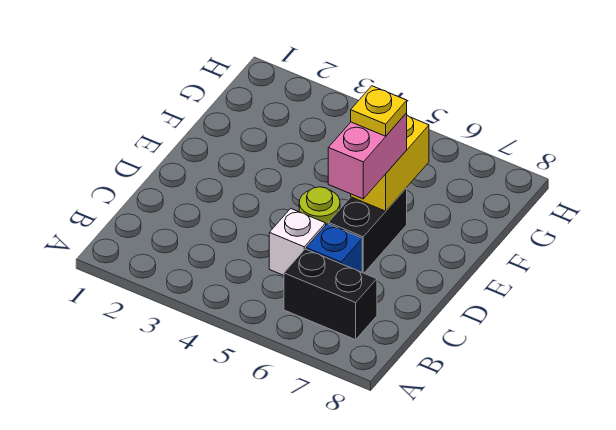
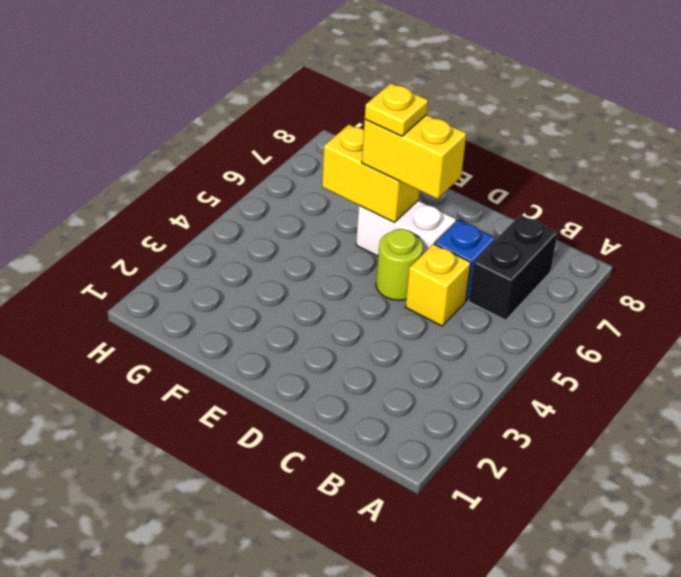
white 1x1 brick [269,208,326,275] -> yellow 1x1 brick [406,244,471,326]
black 1x2 brick [328,188,407,273] -> white 1x2 brick [356,201,456,256]
pink 1x2 brick [328,113,407,199] -> yellow 1x2 brick [362,115,466,199]

